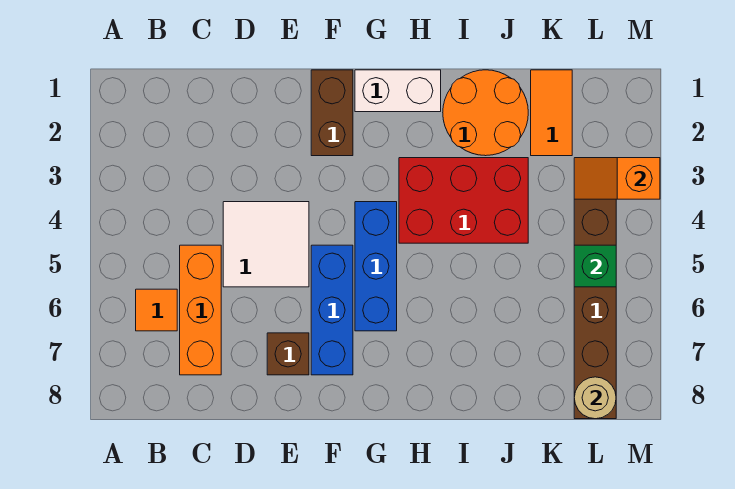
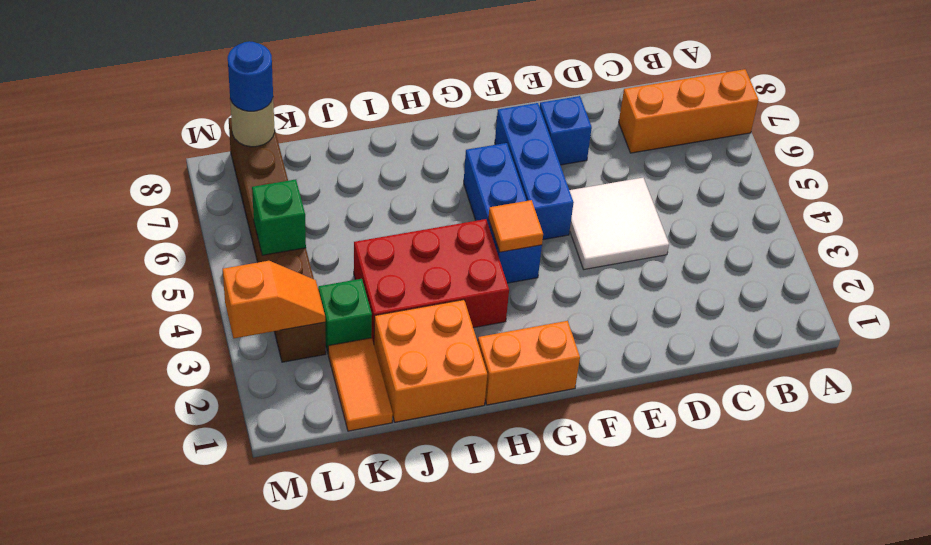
orange 1x1 tile [136,289,177,331] -> orange 1x1 tile moved to [488,200,543,252]
orange 1x3 brick [180,245,221,375] -> orange 1x3 brick turned to [619,69,759,153]
brown 1x1 brick [267,333,309,375] -> blue 1x1 brick [539,96,592,165]
brown 1x2 brick [311,70,353,156] -> none
white 1x2 brick [355,70,441,112] -> orange 1x2 brick [478,321,580,405]
orange 2x2 round brick [443,70,528,156] -> orange 2x2 brick [374,300,487,422]
none -> green 1x1 brick [318,279,372,353]
none -> blue 1x1 round brick [228,41,273,111]

